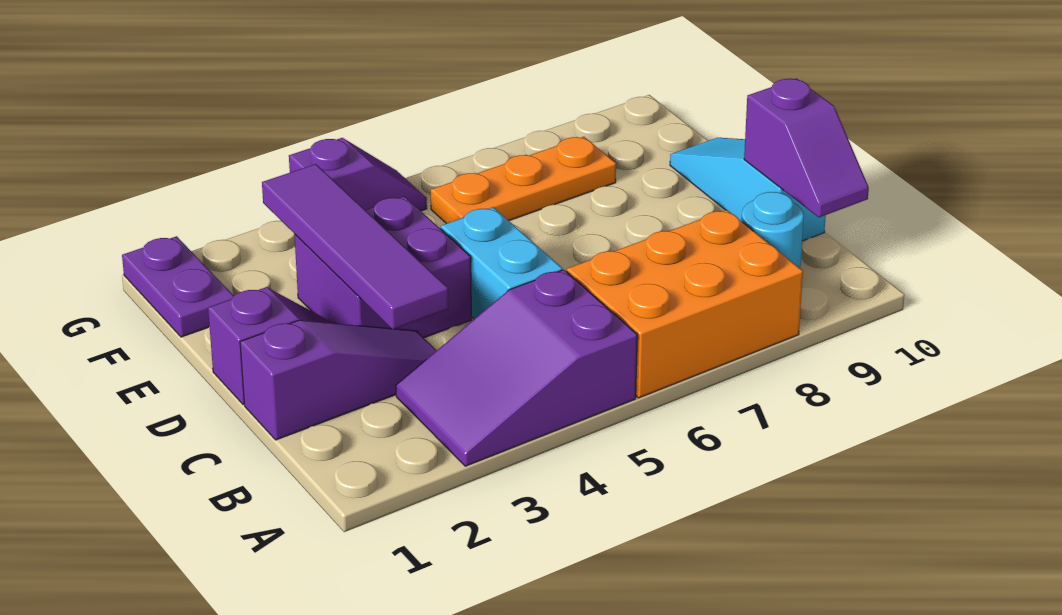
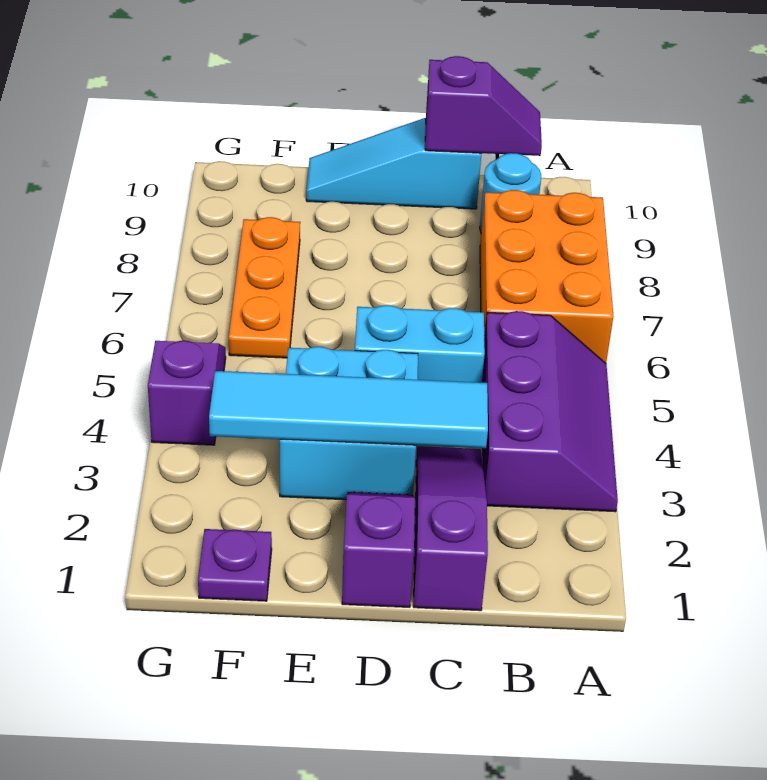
purple 2x3 slope [396,270,637,466] -> purple 2x3 slope turned to [482,311,618,512]
purple 1x4 tile [262,164,448,330] -> cyan 1x4 tile [209,371,488,448]
purple 2x2 brick [294,196,471,338] -> cyan 2x2 brick [280,347,418,500]
purple 1x2 plate [122,236,234,337] -> purple 1x1 plate [198,529,272,601]

